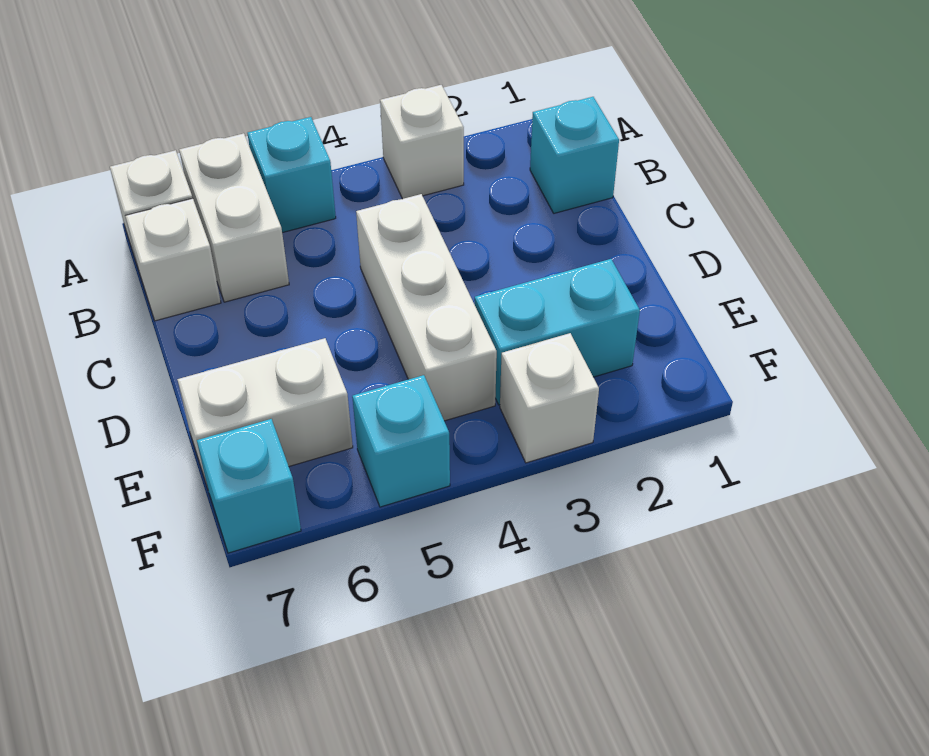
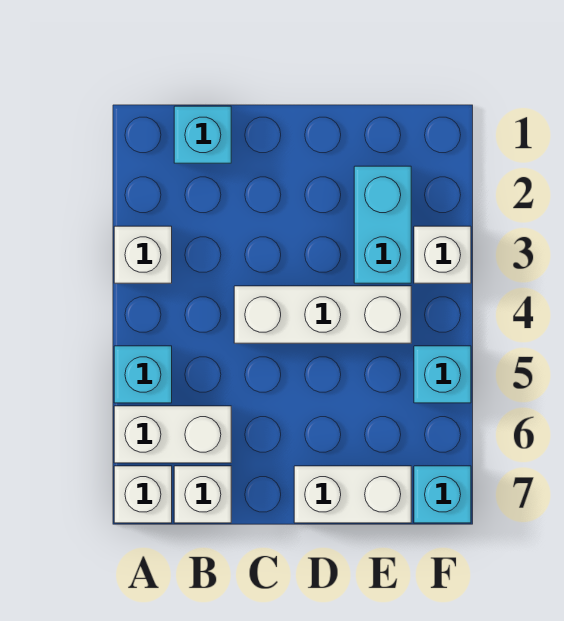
white 1x2 brick [177,338,353,488] -> white 1x2 brick turned to [294,466,411,523]

